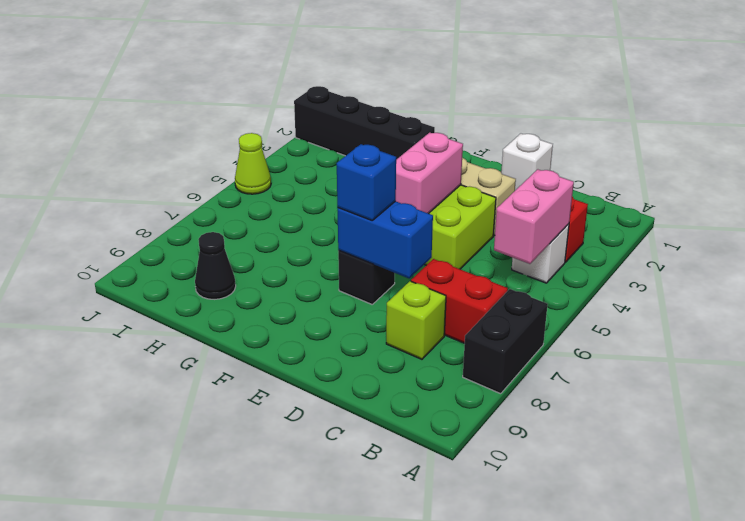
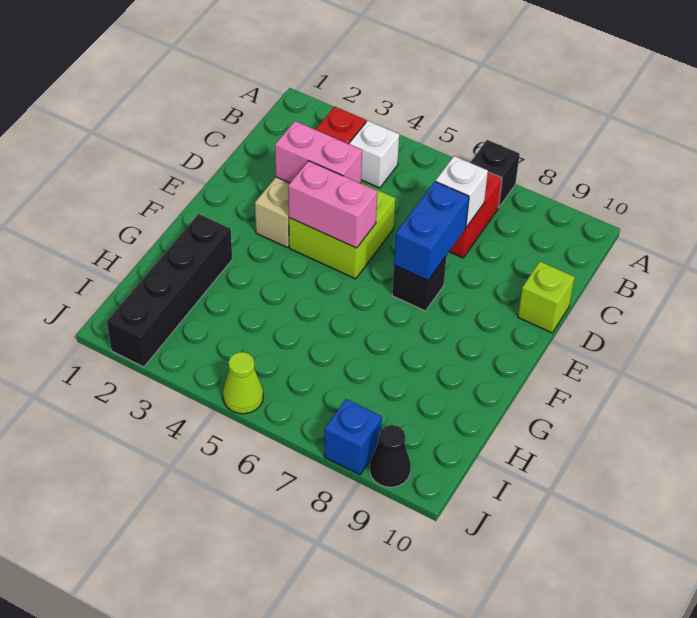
black 1x2 brick [463,289,548,394] -> black 1x1 brick [470,140,520,208]
pink 1x2 brick [494,169,574,264] -> pink 1x2 brick moved to [275,121,362,183]
lime 1x1 brick [386,281,446,359] -> lime 1x1 brick moved to [518,262,575,333]
white 1x1 brick [501,134,553,190] -> white 1x1 brick moved to [436,156,488,227]
blue 1x1 brick [337,144,396,220] -> blue 1x1 brick moved to [324,399,382,475]
black 1x1 cone [195,232,236,299] -> black 1x1 cone moved to [369,425,411,487]

